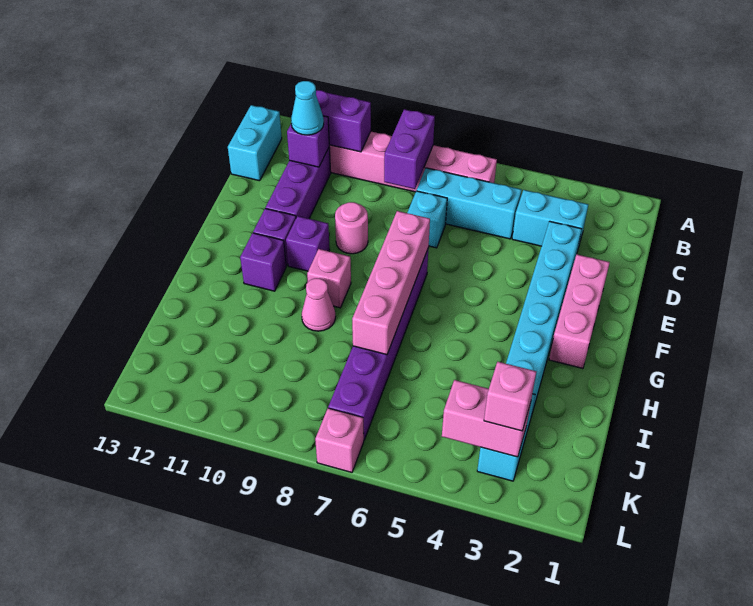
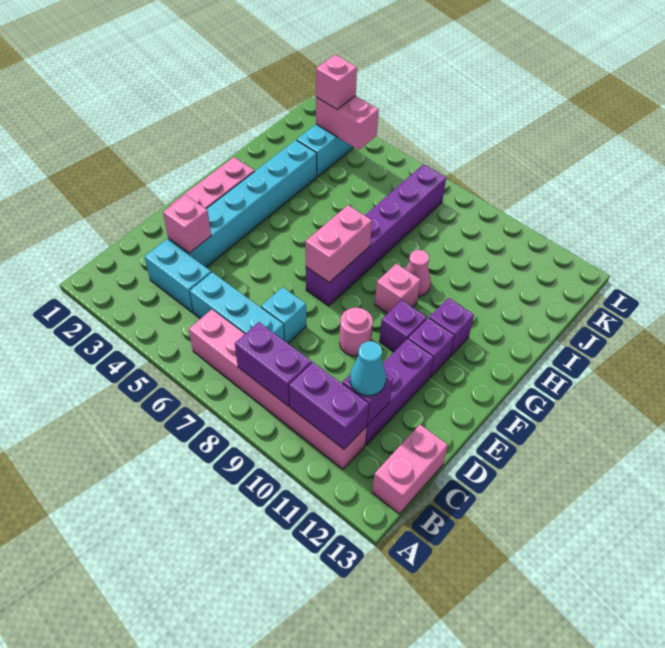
purple 1x2 brick [384,109,435,189] -> purple 1x2 brick turned to [235,322,312,406]
cyan 1x2 brick [228,105,282,181] -> pink 1x2 brick [372,425,448,514]
pink 1x4 brick [352,211,430,355] -> pink 1x2 brick [305,205,372,282]
pink 1x1 brick [315,408,364,472] -> pink 1x1 brick moved to [163,195,211,253]

